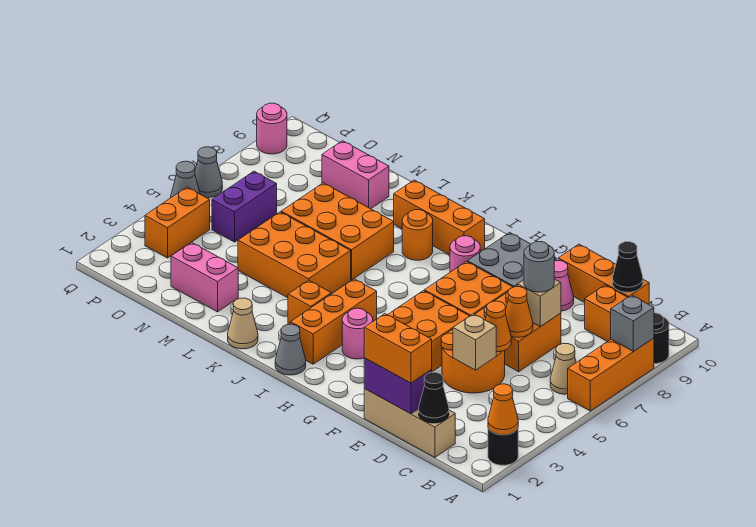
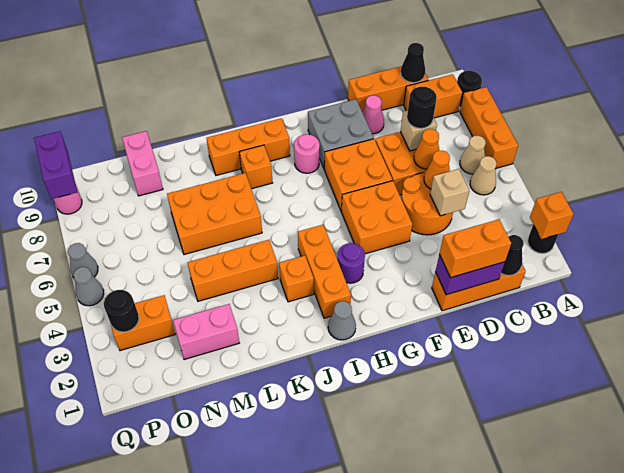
orange 1x1 cone [488,384,518,435] -> orange 1x1 brick [530,192,574,239]
grey 1x1 brick [611,295,654,351] -> none
tan 1x3 brick [364,389,455,457] -> orange 1x3 brick [432,265,526,311]
grey 1x1 round brick [524,242,554,292] -> black 1x1 round brick [407,87,437,128]
pink 1x1 round brick [342,308,373,359] -> purple 1x1 round brick [337,243,365,283]
orange 1x1 round brick [402,210,433,260] -> orange 1x1 brick [240,145,272,189]
tan 1x1 cone [228,298,258,349] -> tan 1x1 cone moved to [470,156,497,195]
orange 2x3 brick [238,212,351,298] -> orange 1x3 brick [188,240,278,301]
pink 1x2 brick [322,141,389,209] -> pink 1x2 brick turned to [122,131,163,196]
purple 1x2 brick [212,171,277,242] -> purple 1x2 brick moved to [34,131,77,199]
orange 1x2 brick [145,187,210,258] -> orange 1x2 brick turned to [111,295,175,351]
none -> black 1x1 round brick [104,290,139,332]

